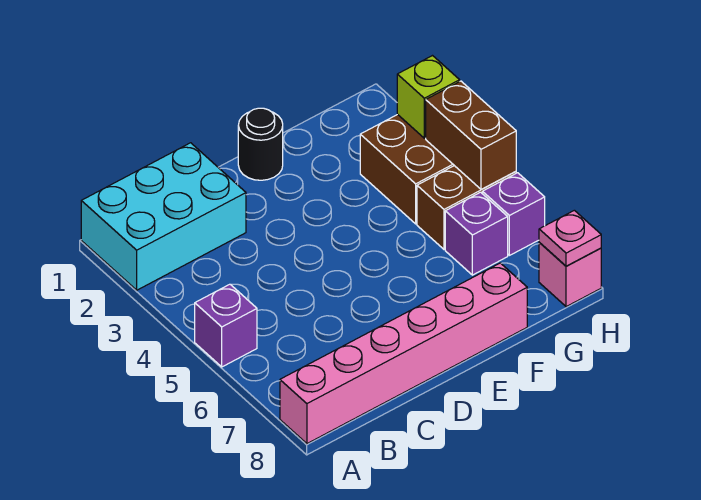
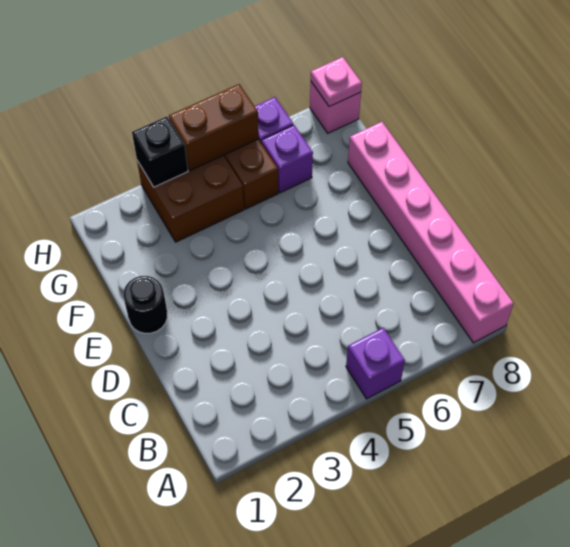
cyan 2x3 brick [81,143,246,290] -> none
lime 1x1 brick [397,56,460,138] -> black 1x1 brick [132,116,188,187]

